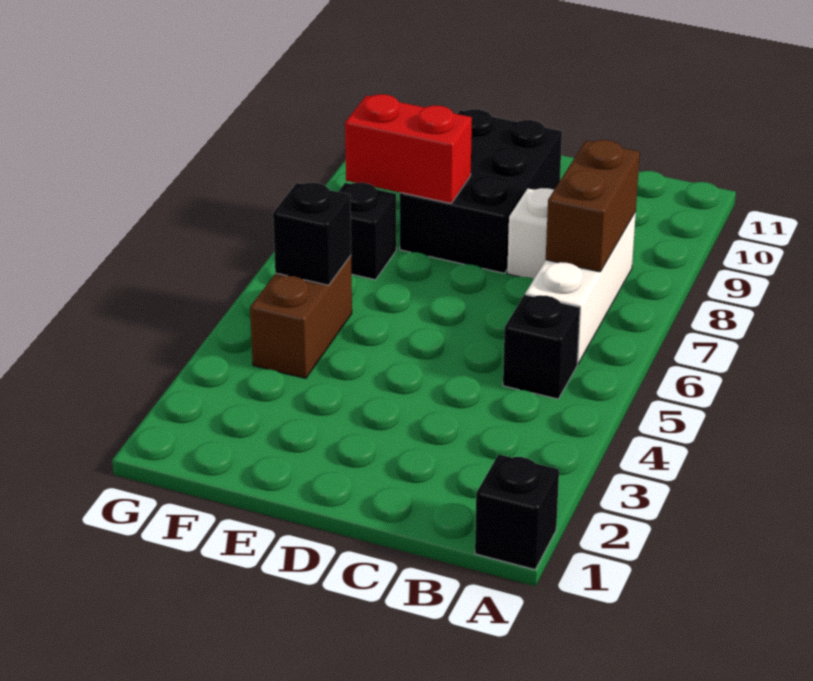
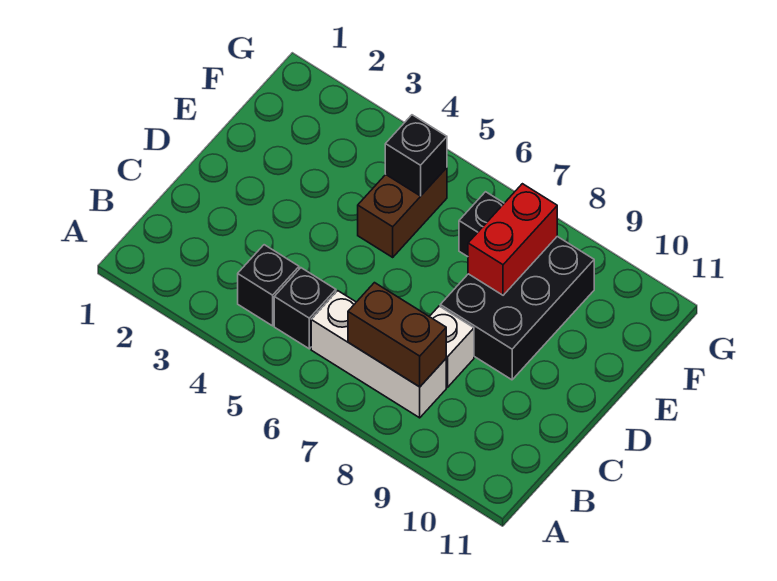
black 1x1 brick [475,455,559,570] -> black 1x1 brick moved to [238,245,299,326]
black 2x3 brick [400,109,562,273] -> black 2x3 brick turned to [440,237,594,380]
brown 1x2 brick [250,256,352,378] -> brown 1x2 brick turned to [358,168,447,257]

